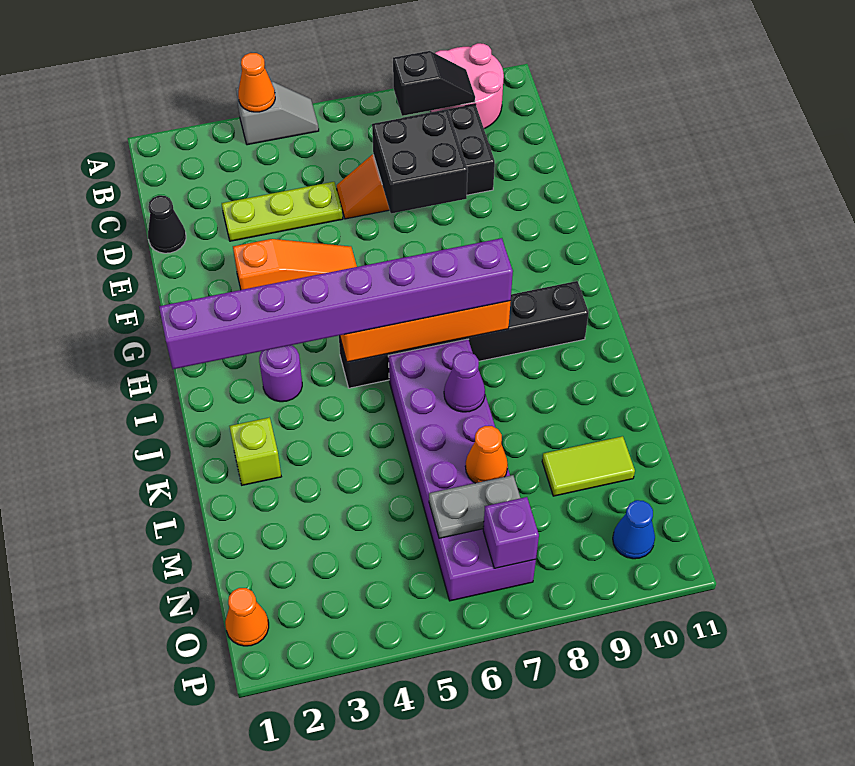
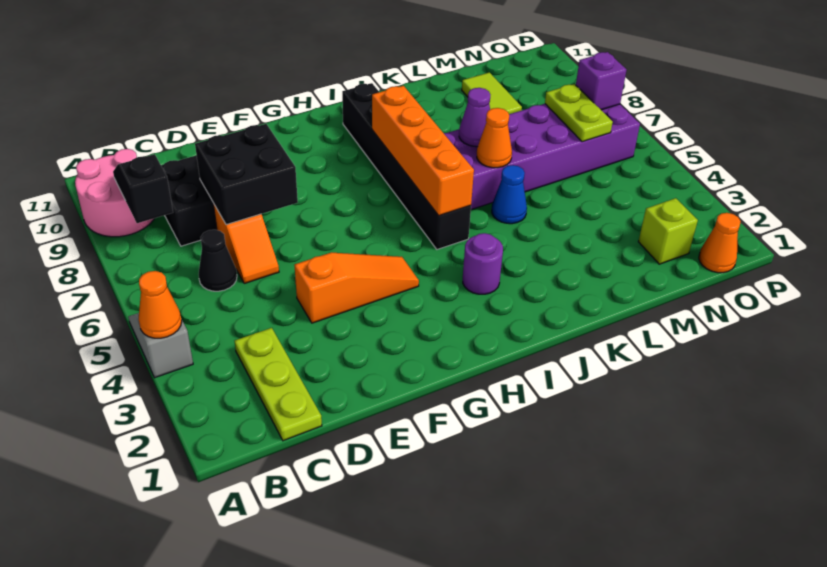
black 1x1 cone [148,195,186,253] -> black 1x1 cone moved to [199,230,237,291]
lime 1x3 plate [222,182,343,241] -> lime 1x3 plate moved to [235,328,322,441]
orange 1x3 slope [233,239,357,290] -> orange 1x3 slope turned to [294,252,419,323]
purple 1x8 brick [159,238,513,369] -> none
lime 1x1 brick [229,417,281,485] -> lime 1x1 brick moved to [638,198,698,264]
orange 1x1 cone [465,426,508,483] -> orange 1x1 cone moved to [477,108,512,168]
grey 1x2 plate [429,475,520,538] -> lime 1x2 plate [545,84,613,142]
blue 1x1 cone [613,500,655,559] -> blue 1x1 cone moved to [492,165,527,224]

